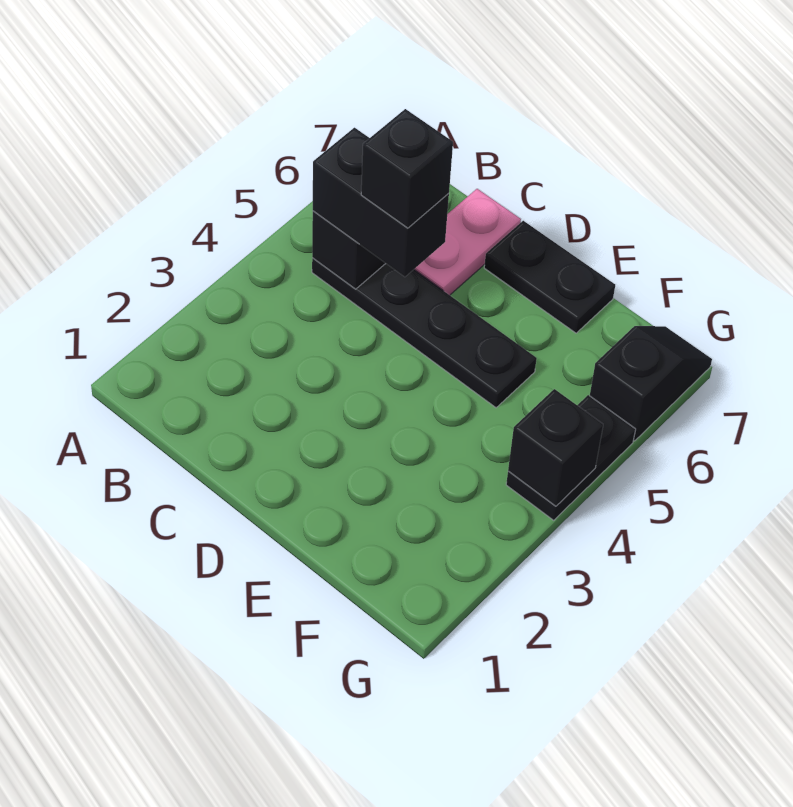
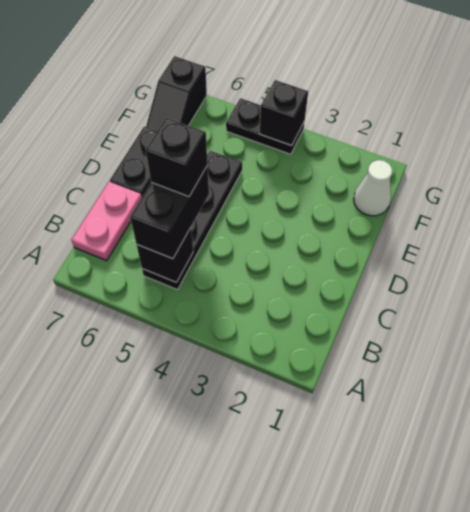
pink 1x2 plate [414,189,521,295] -> pink 1x2 plate turned to [72,182,142,261]
none -> white 1x1 cone [354,160,392,216]
black 1x2 slope [590,326,712,441] -> black 1x2 slope turned to [146,56,207,131]

